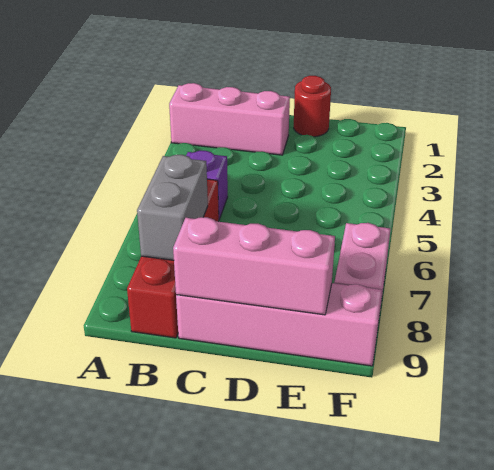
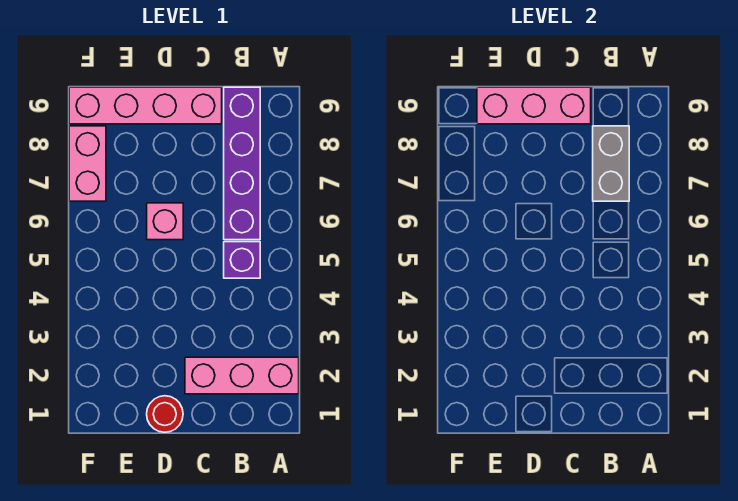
red 1x4 brick [127,179,219,338] -> purple 1x4 brick [224,87,260,240]
none -> pink 1x1 brick [147,203,183,240]

